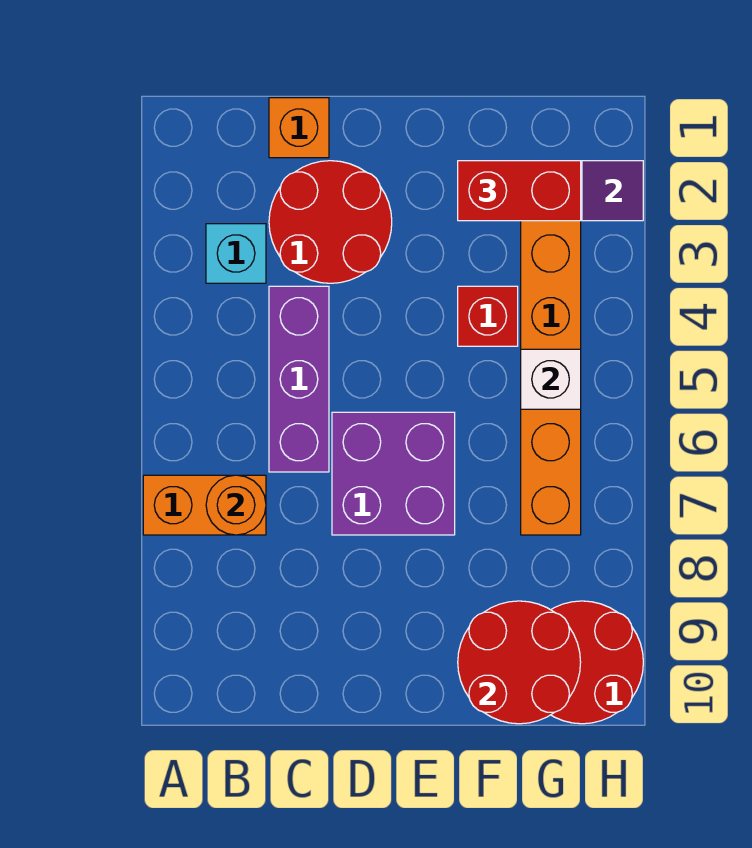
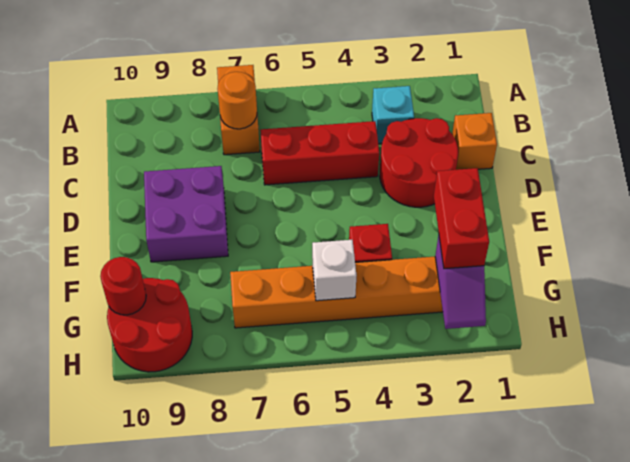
purple 1x3 brick [269,286,329,472] -> red 1x3 brick [260,121,379,185]
purple 2x2 brick [332,412,455,535] -> purple 2x2 brick moved to [144,166,228,262]
red 2x2 round brick [458,601,581,724] -> red 1x1 round brick [100,257,146,315]

